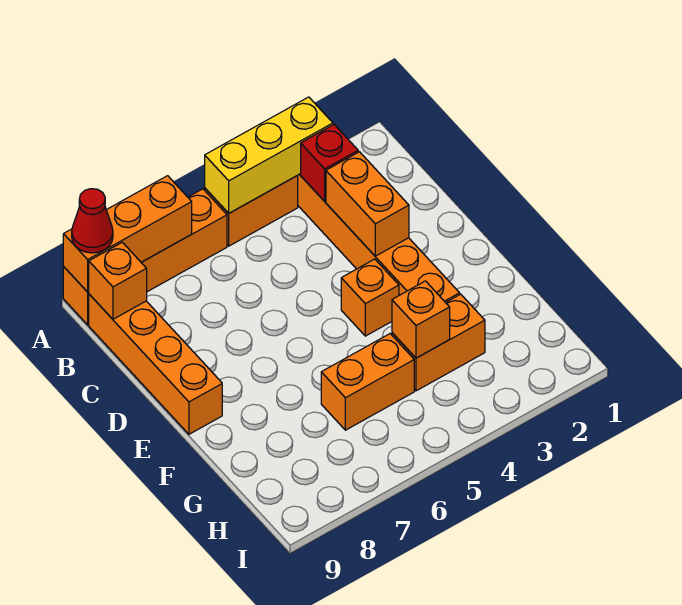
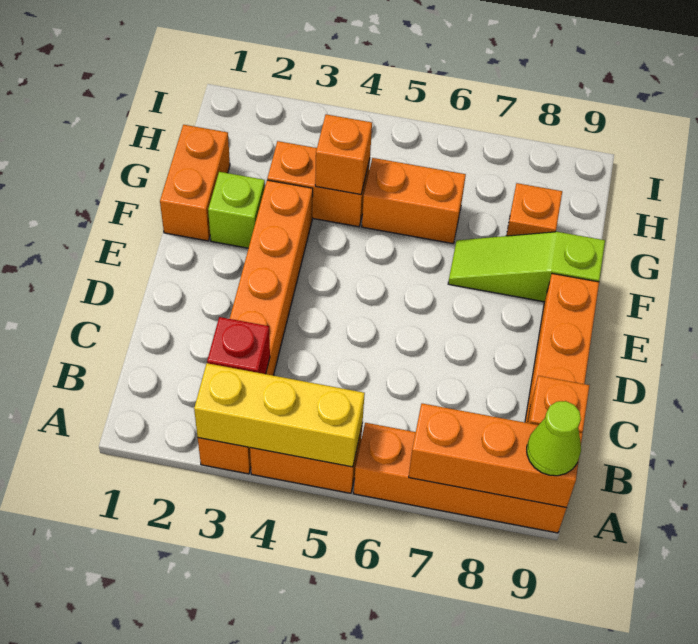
red 1x1 cone [72,189,113,253] -> lime 1x1 cone [527,401,581,476]
orange 1x2 brick [326,152,409,256] -> orange 1x2 brick moved to [160,125,230,241]
orange 1x1 brick [341,259,399,336] -> orange 1x1 brick moved to [507,183,562,236]
none -> lime 1x1 brick [208,172,265,248]
none -> lime 1x3 slope [448,232,605,302]

